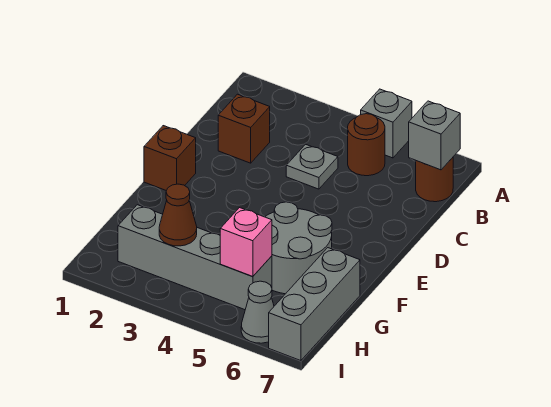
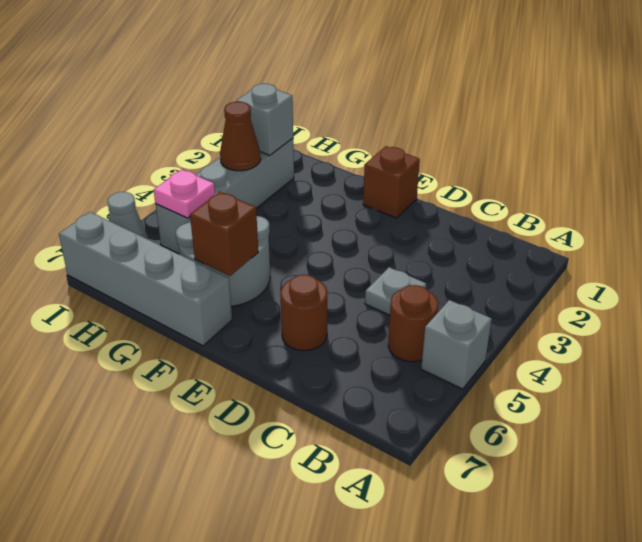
brown 1x1 round brick [416,158,453,202] -> brown 1x1 round brick moved to [280,275,327,351]
grey 1x1 brick [409,101,460,170] -> grey 1x1 brick moved to [236,84,293,155]
brown 1x1 brick [218,94,270,163] -> brown 1x1 brick moved to [190,192,258,276]
grey 1x3 brick [269,248,360,361] -> grey 1x4 brick [59,212,232,346]
pink 1x1 brick [220,208,272,276] -> pink 1x1 plate [154,170,215,218]

